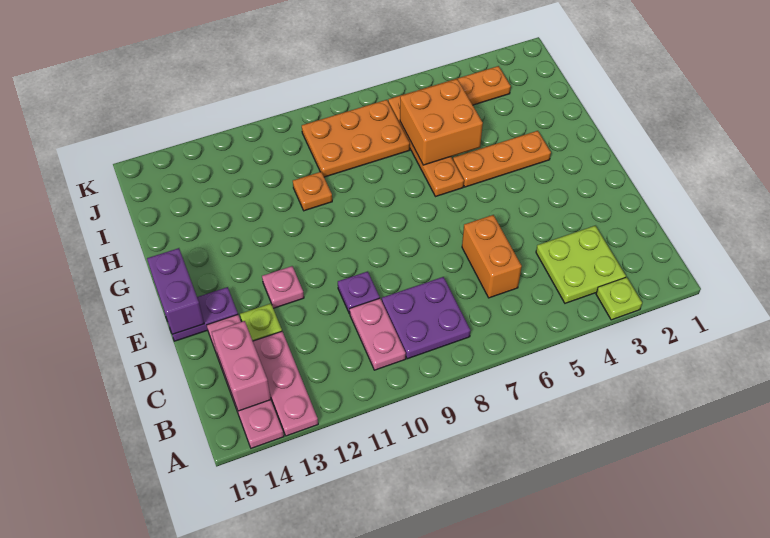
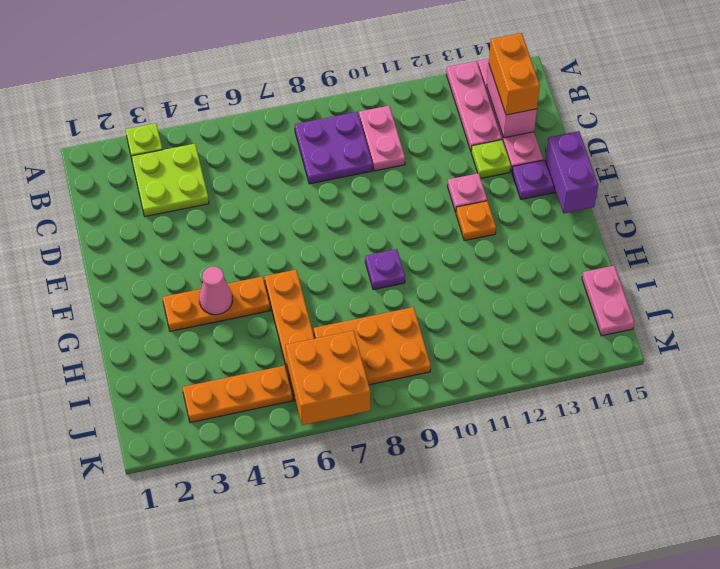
orange 1x2 brick [462,215,522,298] -> orange 1x2 brick moved to [489,33,540,115]
purple 1x1 plate [338,271,380,314] -> purple 1x1 plate moved to [365,249,405,290]
none -> pink 1x1 cone [199,267,232,315]
orange 2x2 brick [400,79,483,165] -> orange 2x2 brick moved to [286,331,370,425]
orange 1x1 plate [293,172,332,211] -> orange 1x1 plate moved to [456,201,496,241]
none -> pink 1x2 plate [582,266,634,336]

